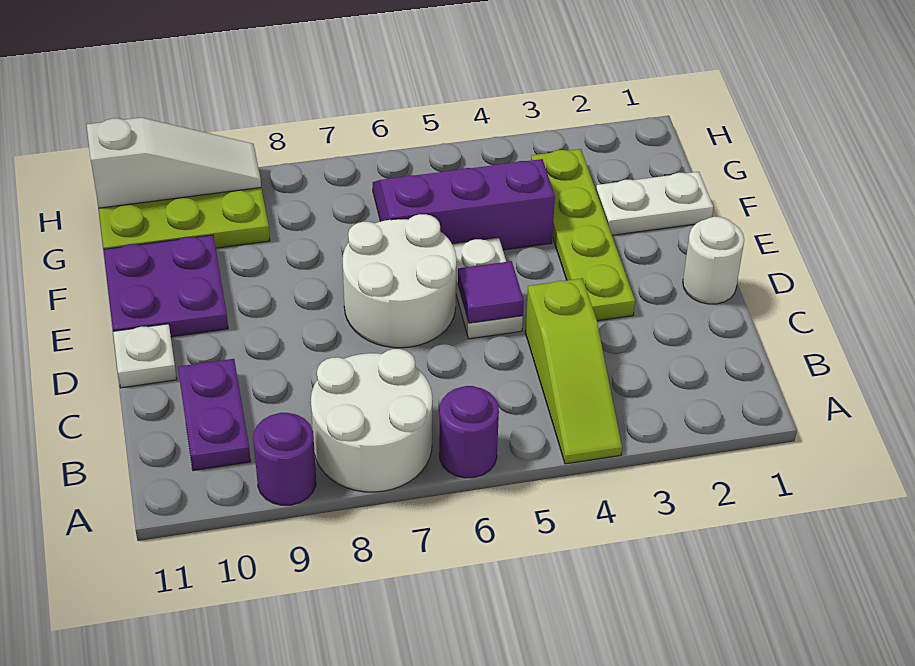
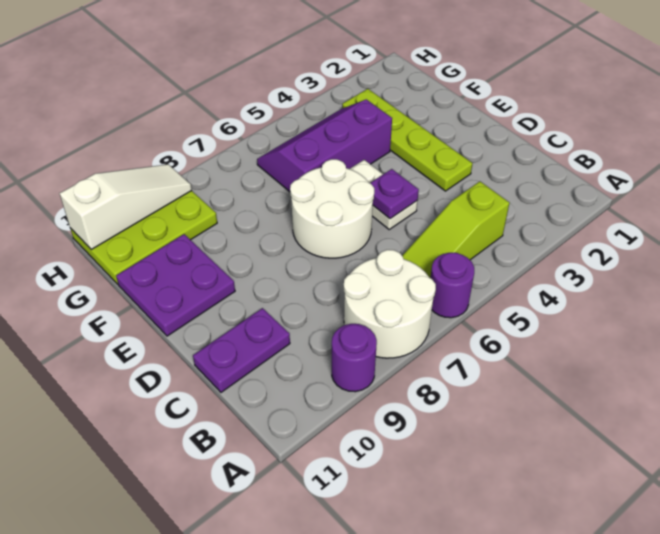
lime 1x3 slope [525,278,622,464] -> lime 1x3 slope turned to [402,181,509,278]
purple 1x2 plate [178,359,251,471] -> purple 1x2 plate turned to [193,308,290,392]
white 1x1 round brick [683,217,744,304] -> none
purple 1x1 tile [458,261,524,323] -> purple 1x1 plate [370,169,419,219]
white 1x1 plate [113,324,177,388] -> none
white 1x2 plate [596,172,713,235] -> none

